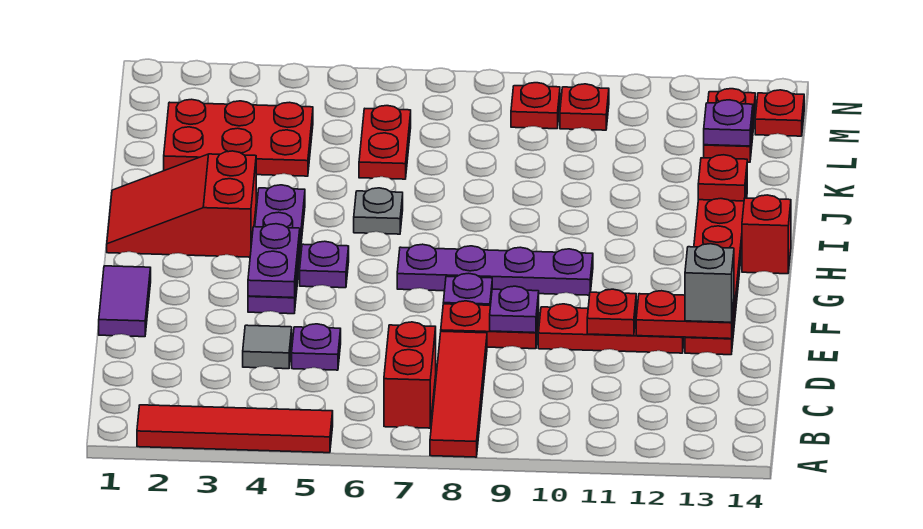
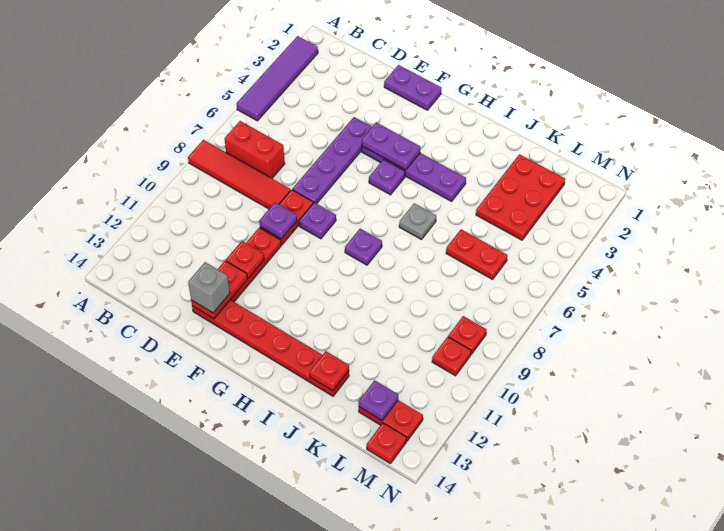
red 1x4 tile [137,405,333,453] -> purple 1x4 tile [237,36,318,121]
grey 1x1 tile [243,325,292,369] -> none
purple 1x1 plate [292,324,341,370] -> purple 1x1 plate moved to [345,229,382,265]
purple 1x2 tile [99,266,151,337] -> purple 1x2 plate [384,65,441,110]
purple 1x4 plate [397,244,593,295] -> purple 1x4 plate moved to [292,117,372,204]
red 2x3 slope [107,151,256,257] -> none
red 1x1 brick [742,195,791,274] -> none

